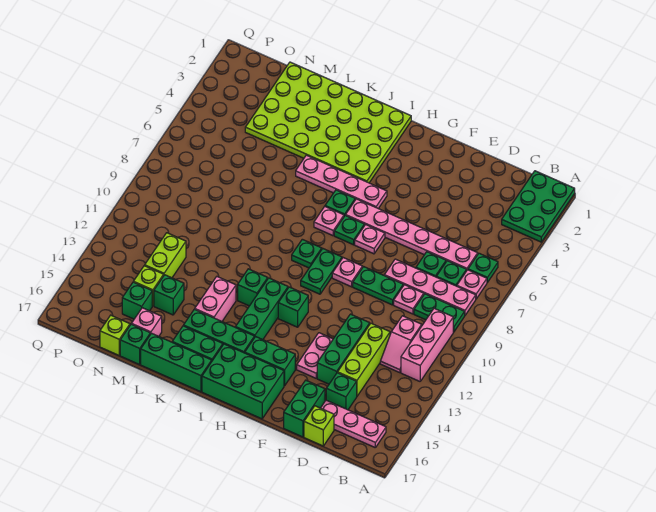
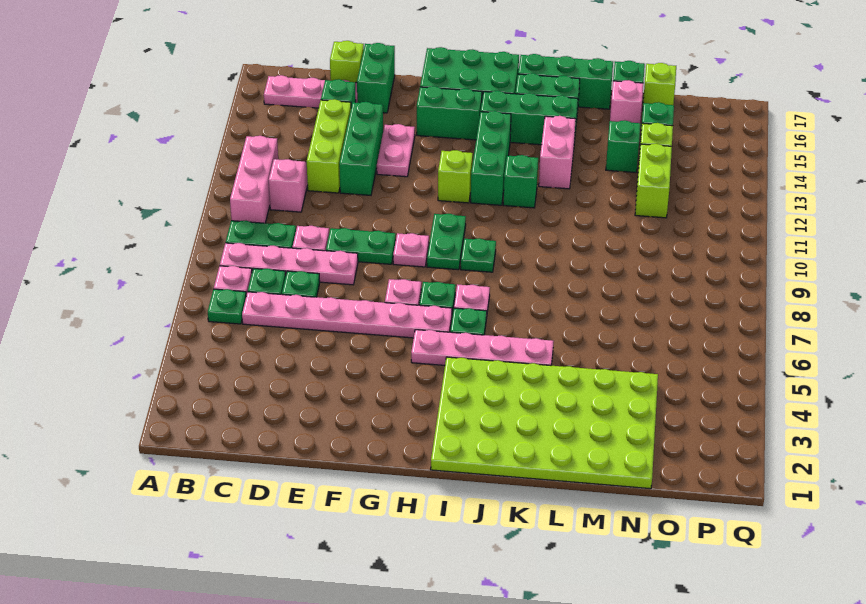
green 2x3 plate [502,171,575,242] -> none
green 1x1 brick [278,287,308,327] -> lime 1x1 brick [438,150,473,203]

